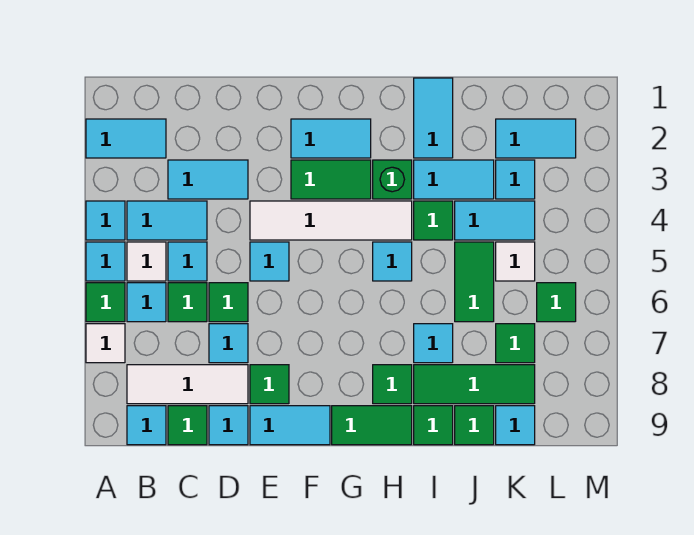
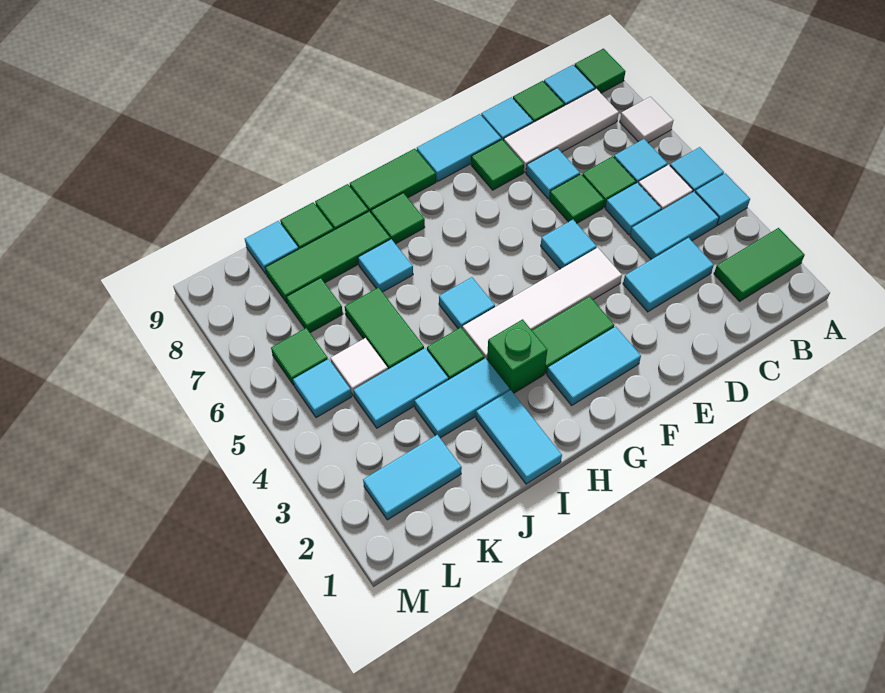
cyan 1x2 tile [86,119,166,158] -> green 1x2 tile [714,228,805,301]
green 1x1 tile [86,283,125,322] -> green 1x1 tile moved to [575,49,625,93]
cyan 1x1 tile [496,160,535,199] -> cyan 1x1 tile moved to [293,359,352,418]

